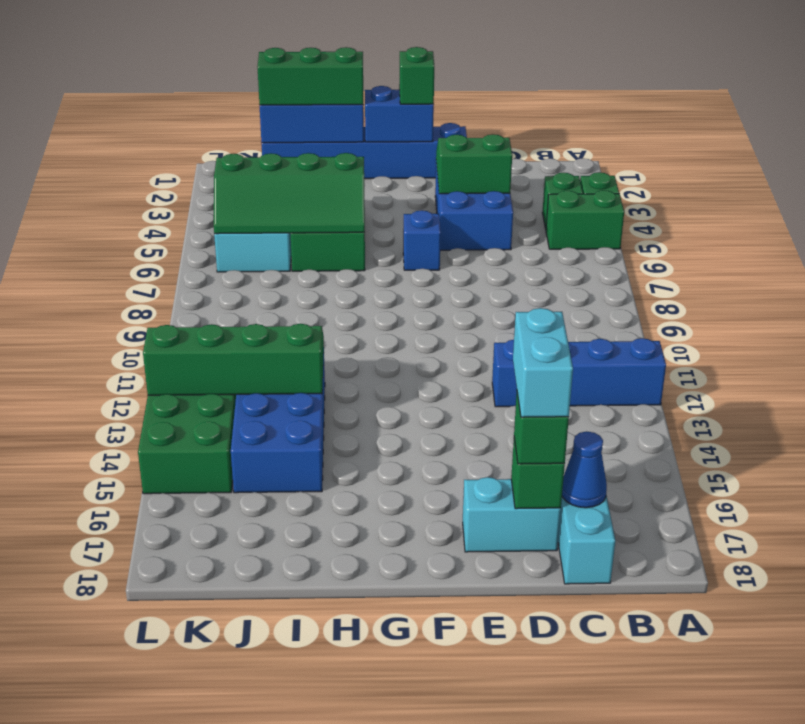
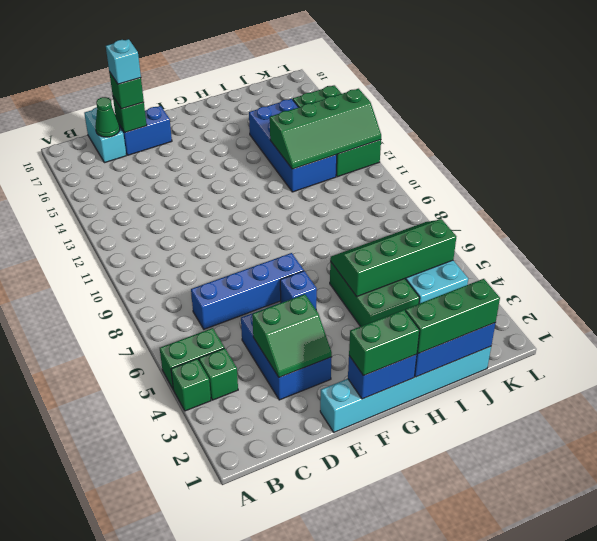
blue 1x4 brick [492,338,666,407] -> blue 1x4 brick moved to [191,253,304,329]
blue 1x1 cone [562,431,607,508] -> green 1x1 cone [95,97,120,137]
cyan 1x2 brick [513,308,573,417] -> cyan 1x1 brick [106,39,141,84]
cyan 1x2 brick [463,477,561,552] -> blue 1x2 brick [119,106,172,155]
blue 1x6 brick [261,123,467,179] -> cyan 1x6 brick [320,346,491,432]
green 1x1 brick [399,47,434,104] -> green 1x2 brick [349,310,419,376]

